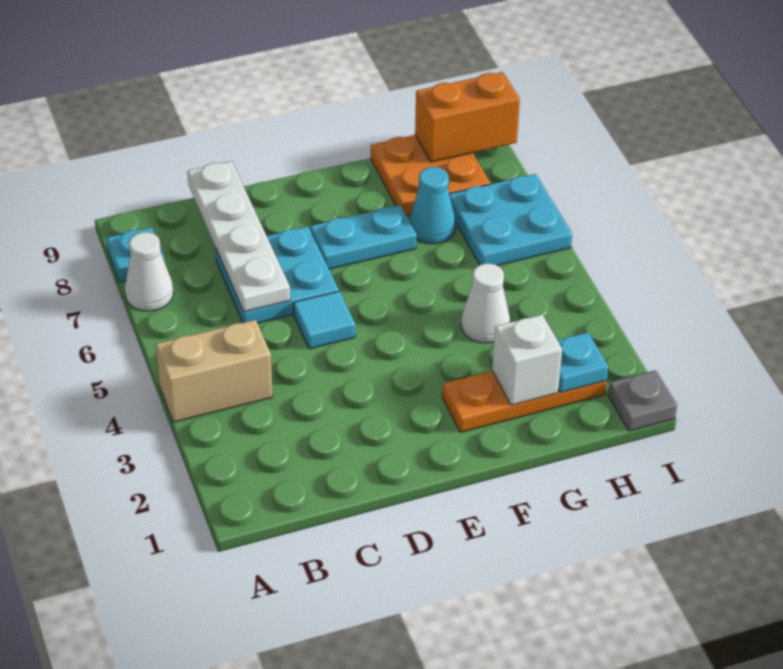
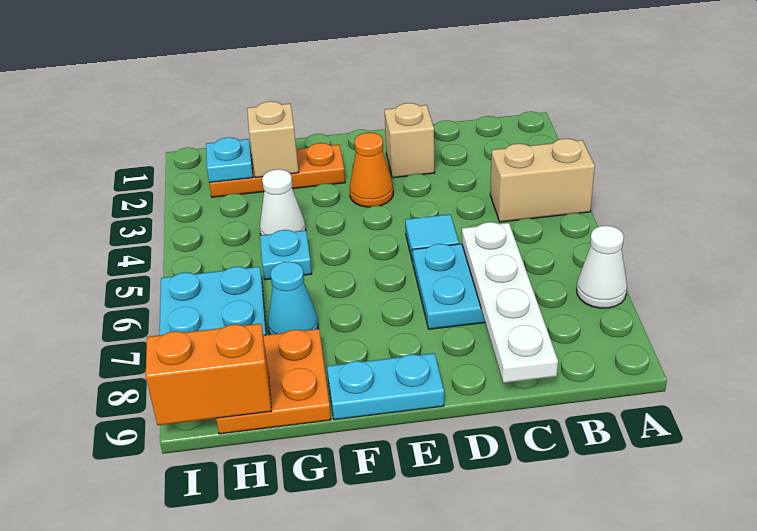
cyan 1x1 plate [106,227,165,282] -> cyan 1x1 plate moved to [260,230,312,280]
none -> tan 1x1 brick [385,103,435,178]
none -> orange 1x1 cone [350,133,393,207]
cyan 1x2 plate [310,205,417,269] -> cyan 1x2 plate moved to [327,353,444,420]
white 1x1 brick [492,315,562,405] -> tan 1x1 brick [247,101,299,178]
grey 1x1 plate [608,370,677,431] -> none

